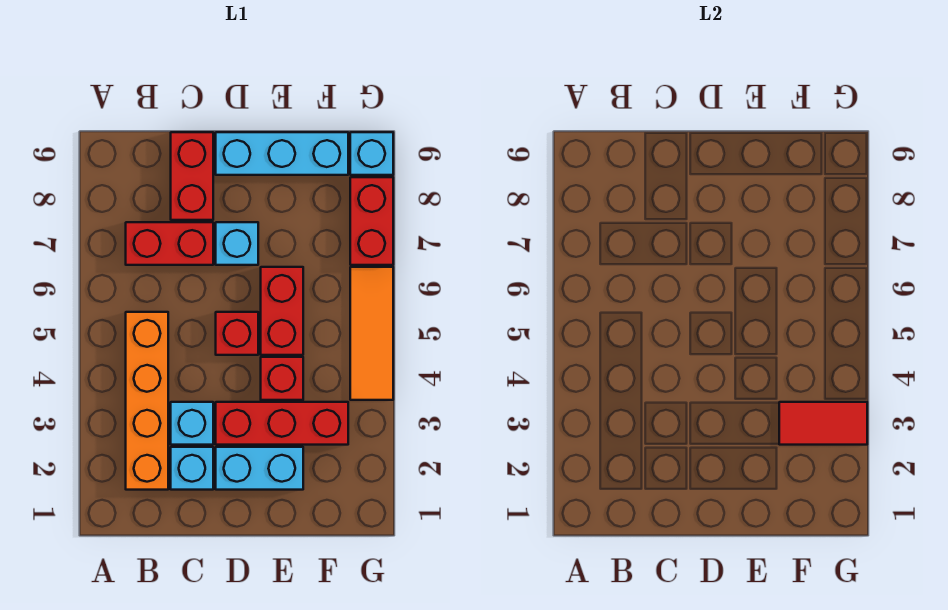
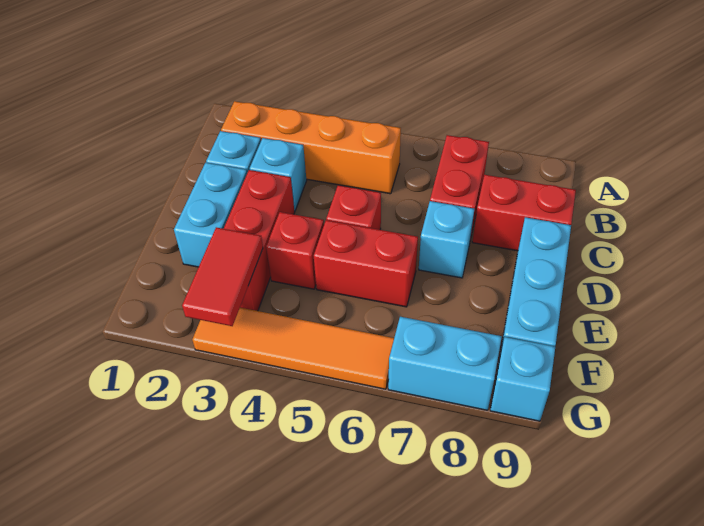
orange 1x3 tile [350,267,393,400] -> orange 1x4 tile [192,308,394,389]
red 1x2 brick [350,177,393,265] -> cyan 1x2 brick [388,317,502,410]

